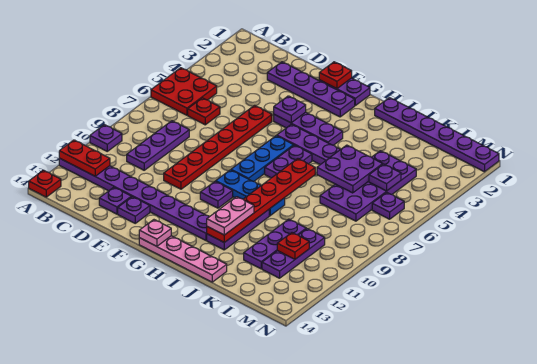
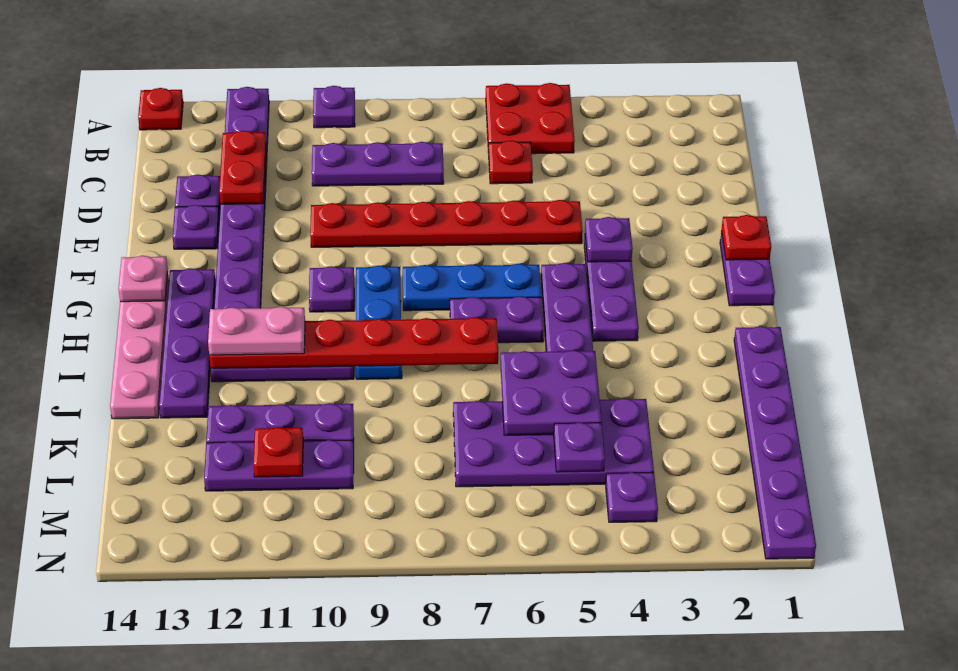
red 1x2 plate [59,140,110,176] -> red 1x2 plate moved to [219,131,266,204]
purple 1x4 plate [267,62,355,117] -> purple 1x4 plate moved to [159,268,215,418]
purple 1x1 plate [372,192,404,219] -> purple 1x1 plate moved to [606,472,658,522]

